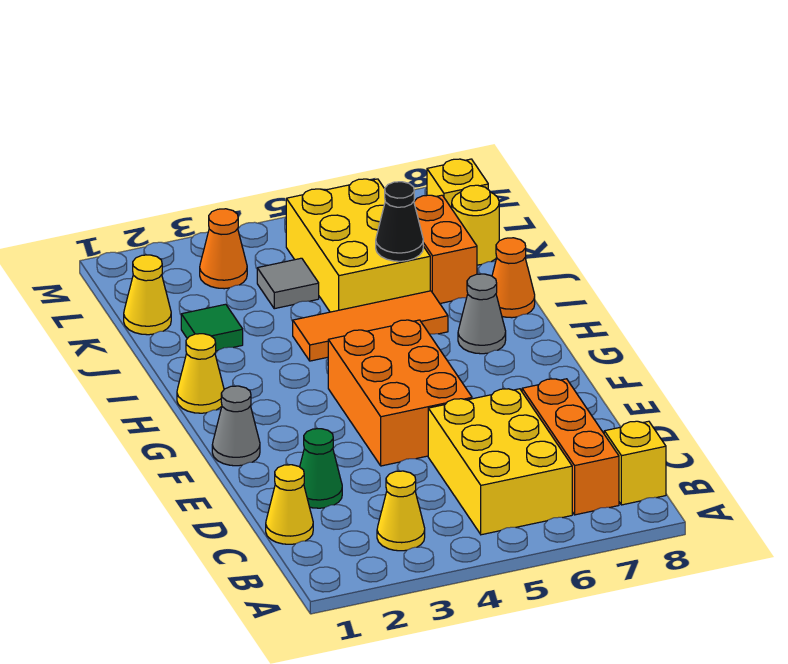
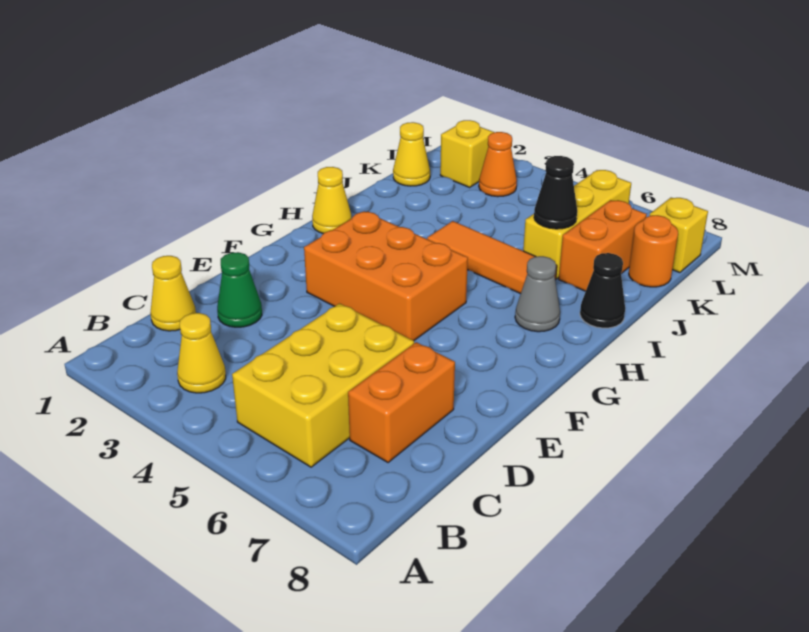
orange 1x3 brick [522,379,619,515] -> orange 1x2 brick [348,342,455,463]
yellow 1x1 brick [604,421,666,505] -> yellow 1x1 brick moved to [440,120,494,187]
orange 2x3 brick [328,320,472,466] -> orange 2x3 brick turned to [304,211,468,341]
grey 1x1 cone [212,386,260,466] -> none
orange 1x1 cone [492,238,535,318] -> black 1x1 cone [580,253,625,328]
green 1x1 tile [181,304,243,351] -> none
yellow 2x3 brick [286,179,430,312] -> yellow 1x3 brick [523,170,631,279]
grey 1x1 tile [257,258,319,309] -> none
yellow 1x1 round brick [452,185,499,265] -> orange 1x1 round brick [629,215,678,287]

